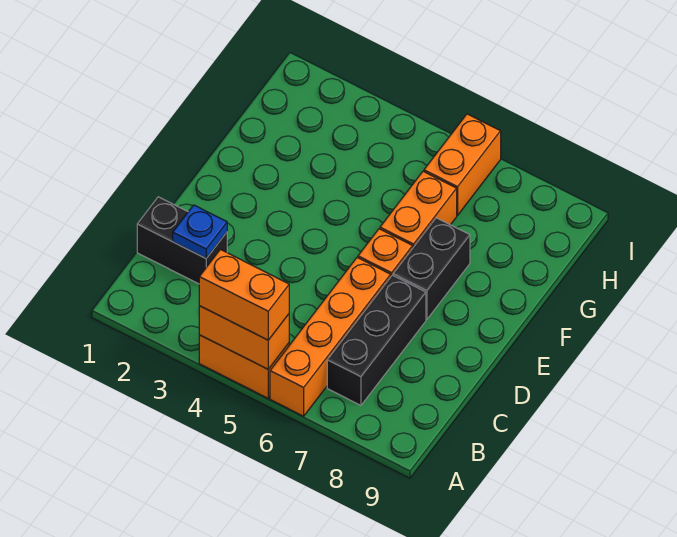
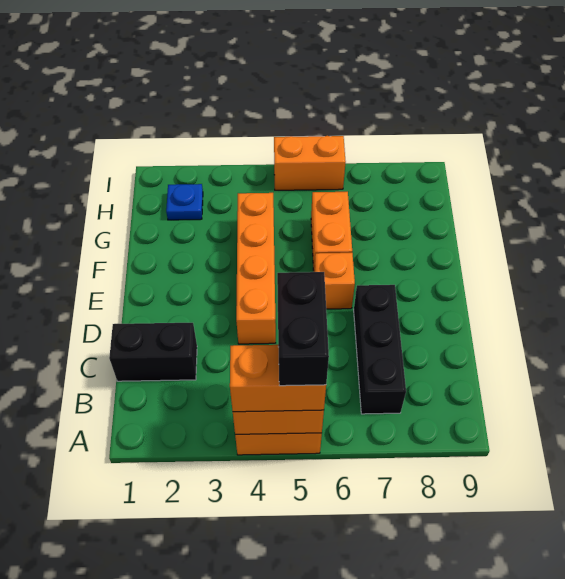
orange 1x4 brick [270,258,391,416] -> orange 1x4 brick moved to [236,193,276,344]
blue 1x1 plate [173,205,227,258] -> blue 1x1 plate moved to [166,184,203,220]
black 1x2 brick [393,218,470,319] -> black 1x2 brick moved to [277,272,329,386]
orange 1x2 brick [424,114,501,215] -> orange 1x2 brick turned to [274,136,346,190]

